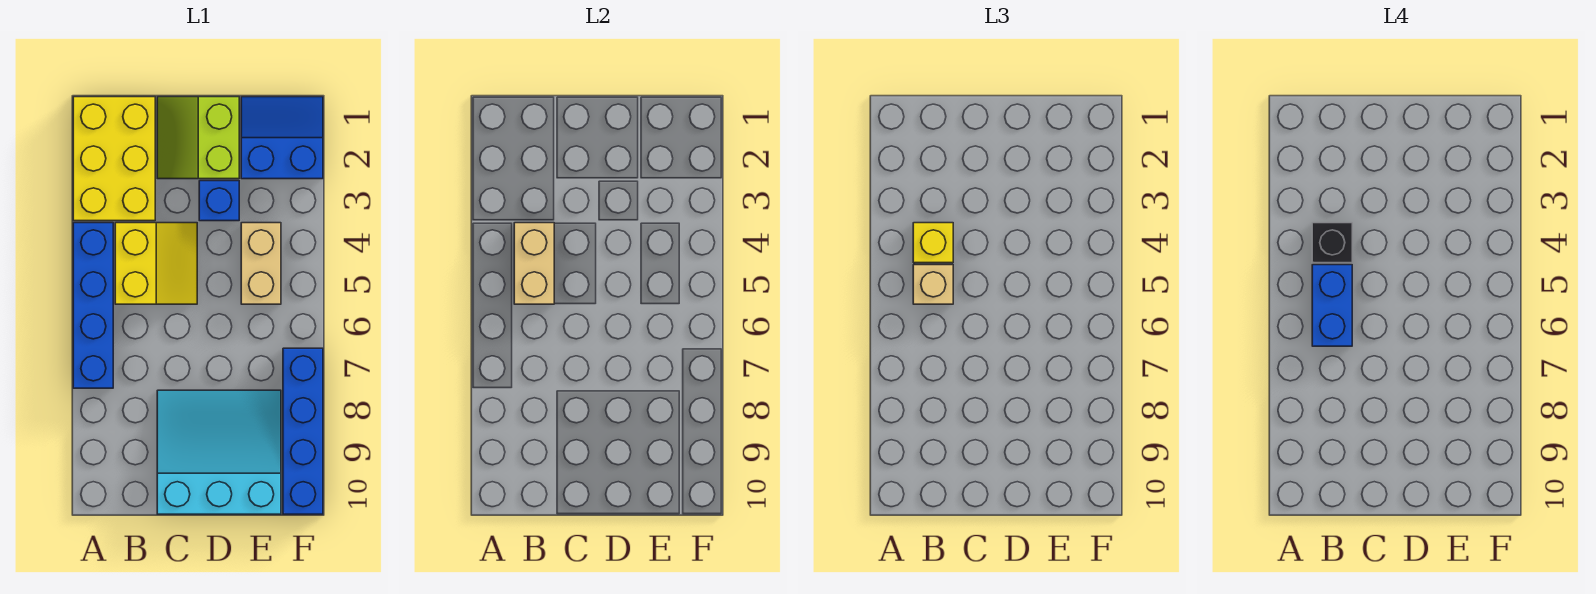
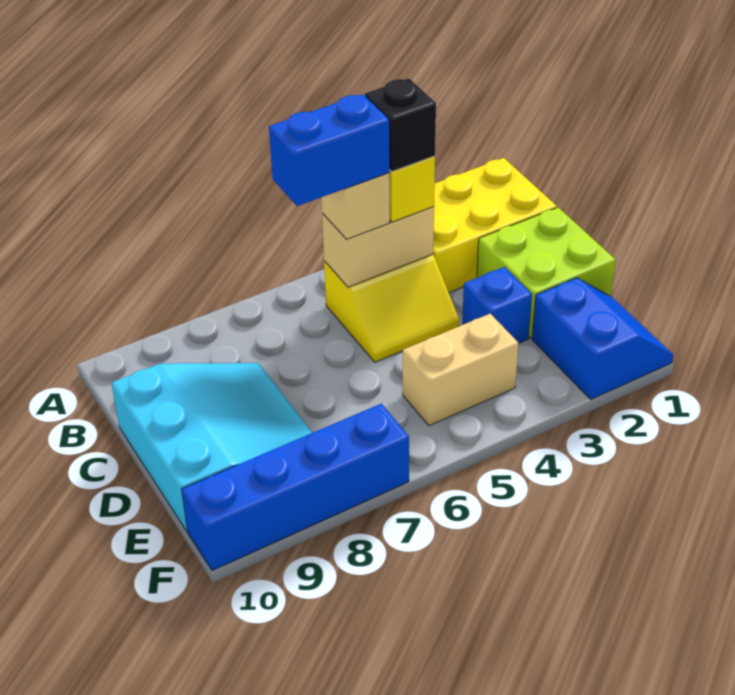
blue 1x4 brick [73,223,113,388] -> none
lime 2x2 slope [157,97,239,179] -> lime 2x2 brick [477,208,616,338]

